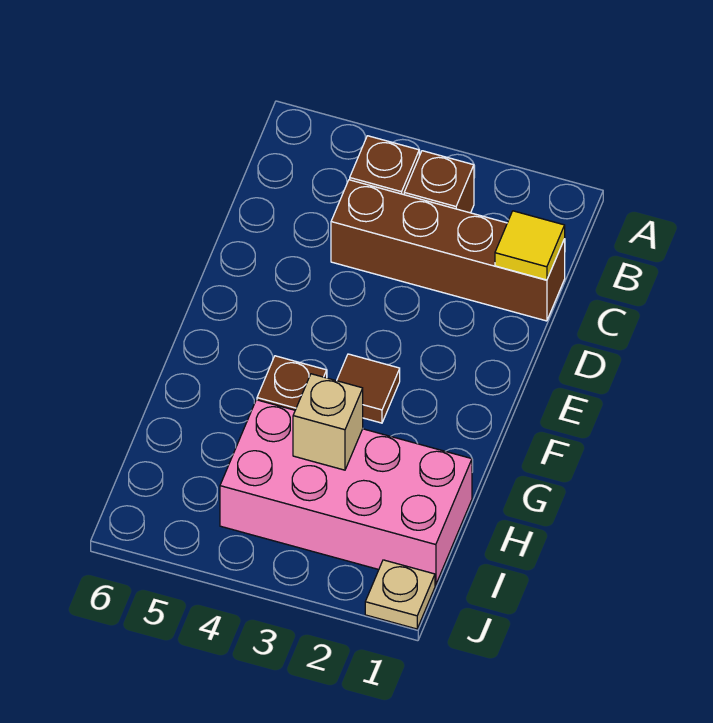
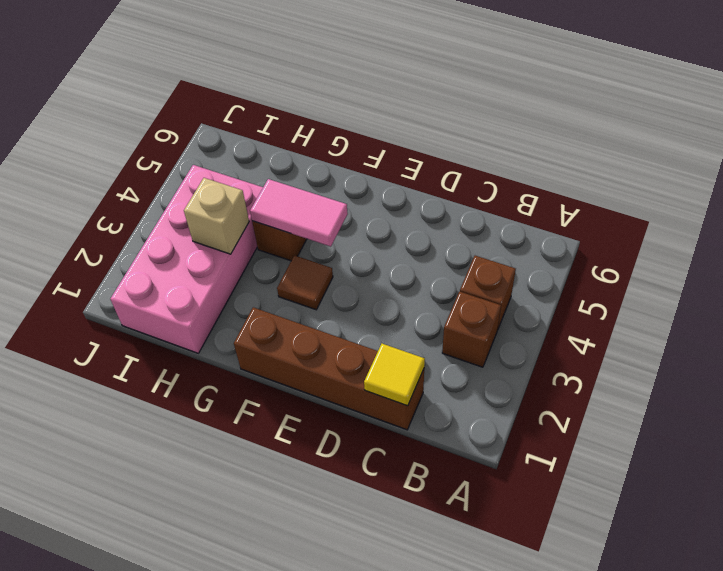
brown 1x4 brick [331,180,565,321] -> brown 1x4 brick turned to [234,307,424,430]
none -> pink 1x2 tile [250,179,348,247]
tan 1x1 plate [365,560,435,629] -> none

